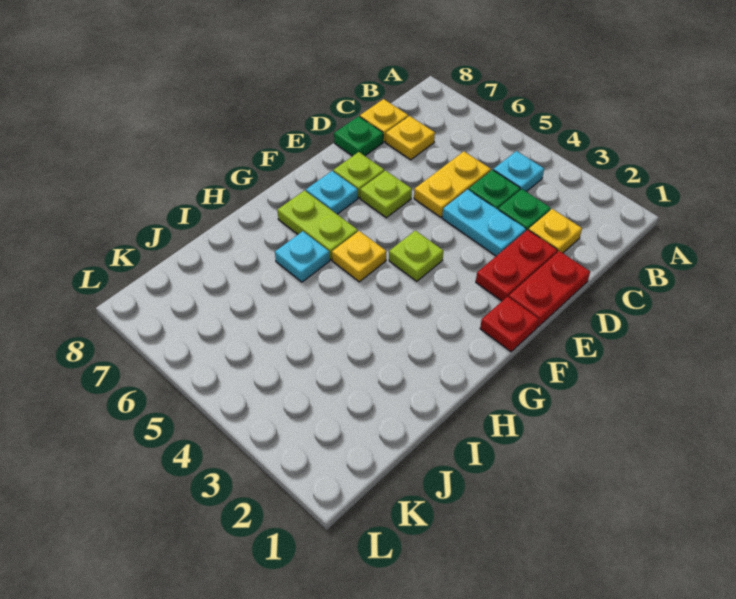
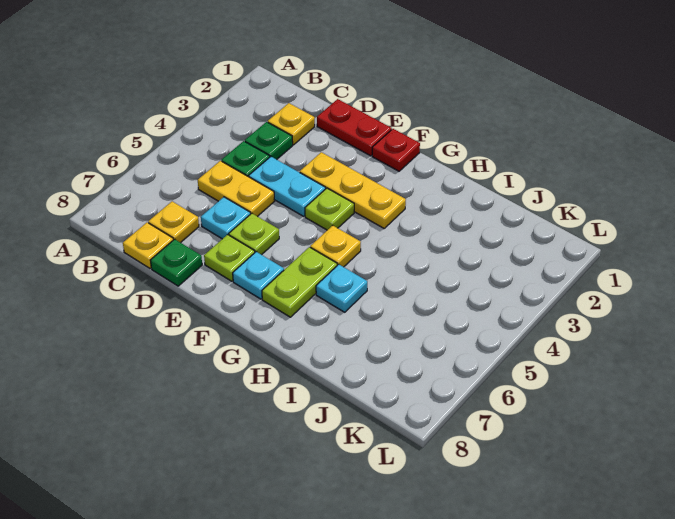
cyan 1x1 plate [493,151,544,192] -> cyan 1x1 plate moved to [201,197,251,239]
red 1x2 plate [476,230,558,301] -> none
cyan 1x2 plate [442,189,526,256] -> cyan 1x2 plate turned to [249,157,326,216]
none -> yellow 1x3 plate [300,152,406,228]

